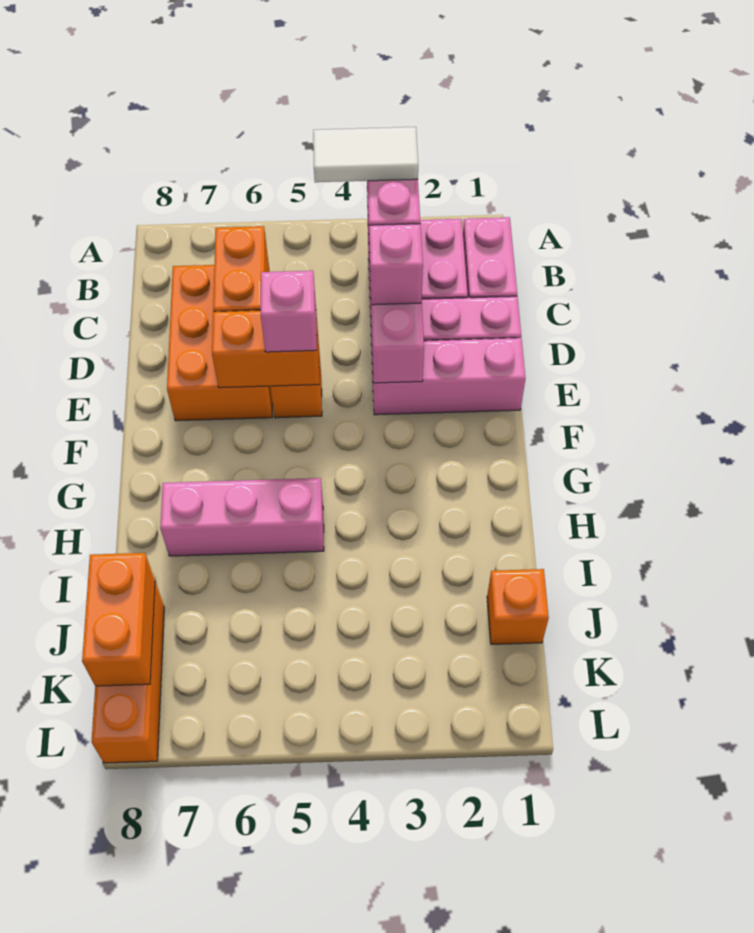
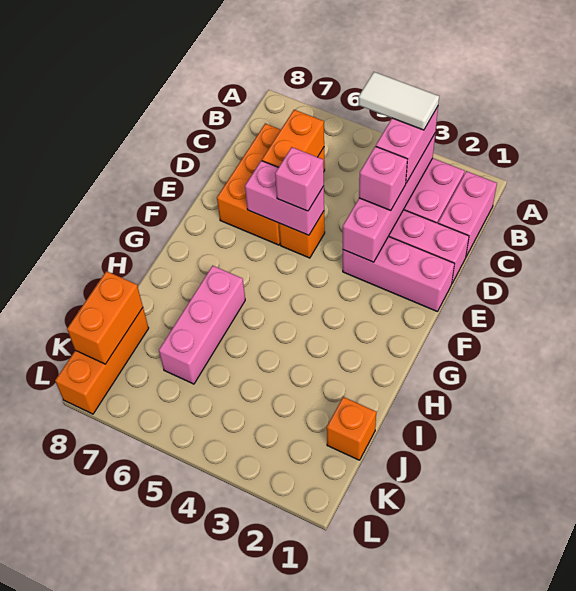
orange 1x2 brick [212,310,319,388] -> pink 1x2 brick [245,161,324,235]
pink 1x3 brick [160,478,324,556] -> pink 1x3 brick turned to [159,266,245,384]

